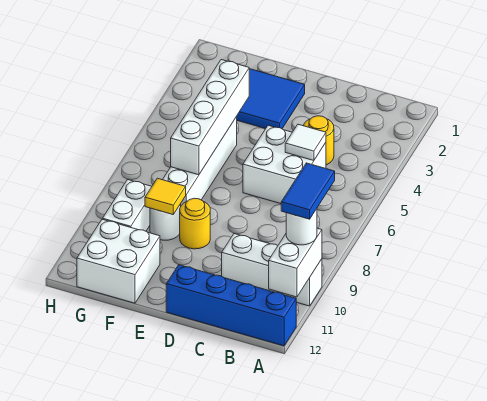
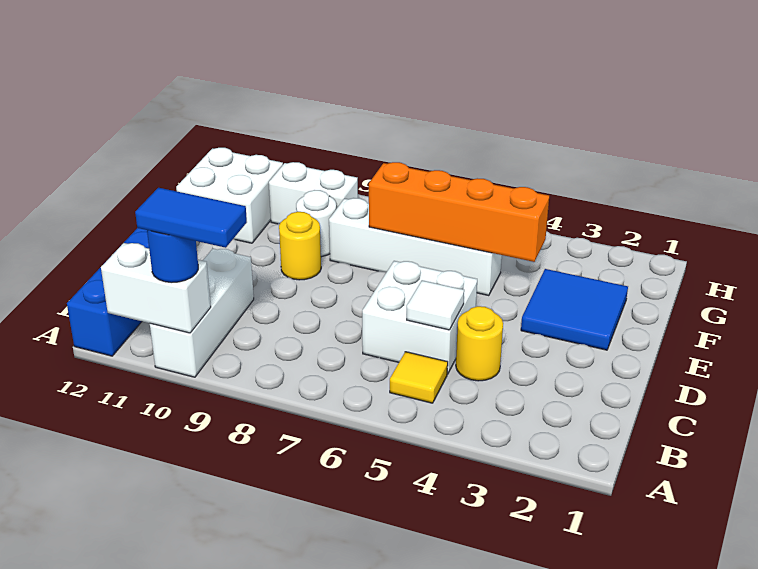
white 1x1 round brick [286,209,317,245] -> blue 1x1 round brick [147,230,198,283]
white 1x4 brick [171,60,249,175] -> orange 1x4 brick [369,162,549,262]
yellow 1x1 tile [145,178,186,214] -> yellow 1x1 tile moved to [390,352,448,403]

